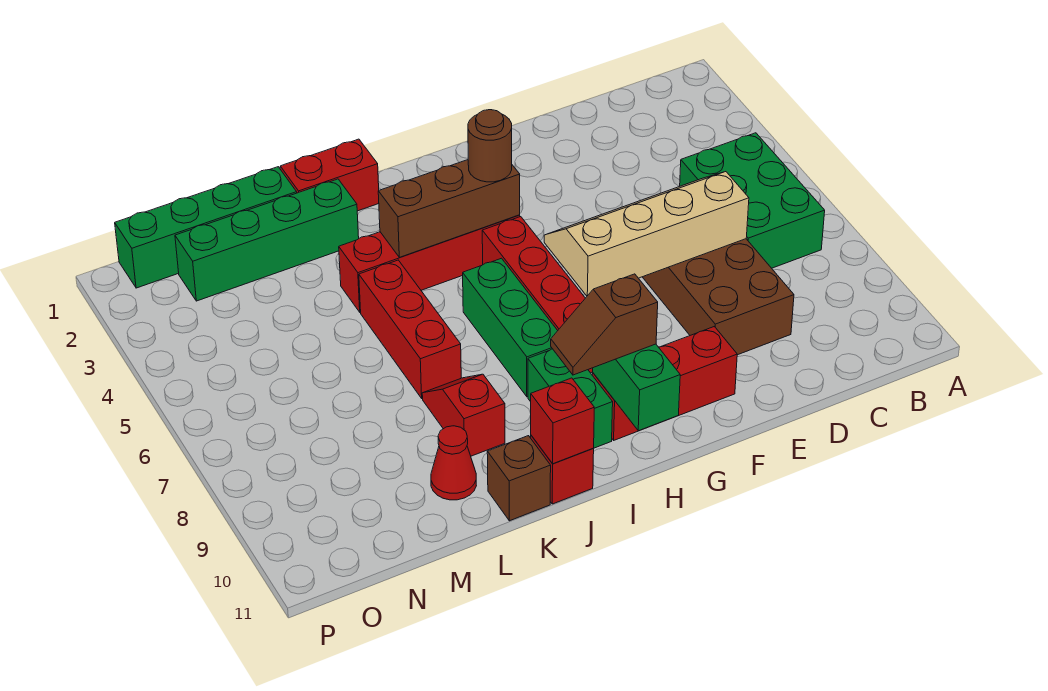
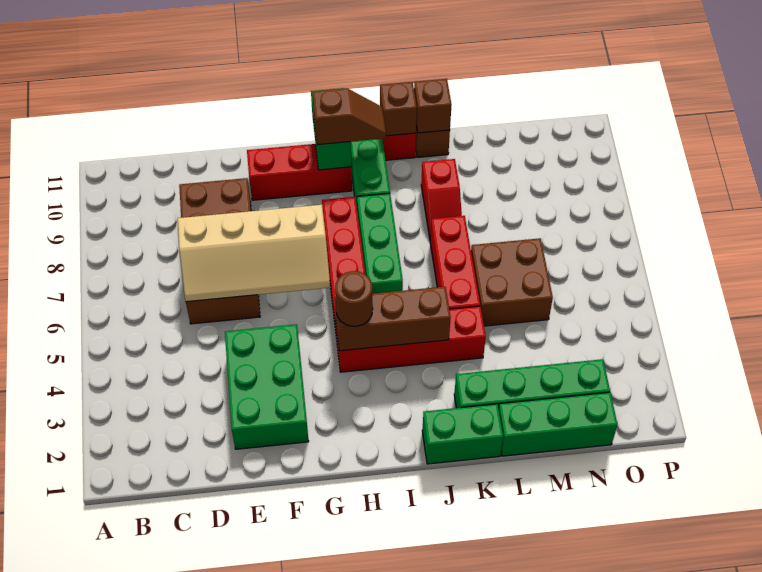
green 2x3 brick [680,133,825,268] -> green 2x3 brick moved to [225,324,309,449]
red 1x2 brick [280,139,379,211] -> green 1x2 brick [422,404,503,464]
red 1x1 brick [531,378,594,464] -> brown 1x1 brick [380,82,417,136]
none -> brown 1x1 brick [414,79,452,133]
green 1x4 brick [115,167,297,288] -> green 1x3 brick [499,392,617,456]
none -> brown 2x2 brick [471,238,553,326]
red 1x1 cone [431,426,476,500] -> none

